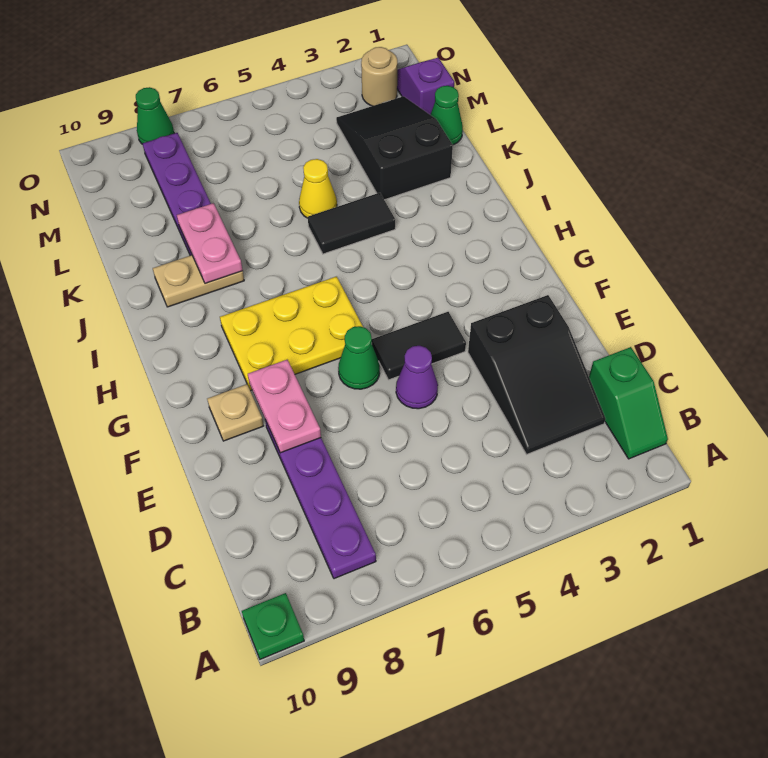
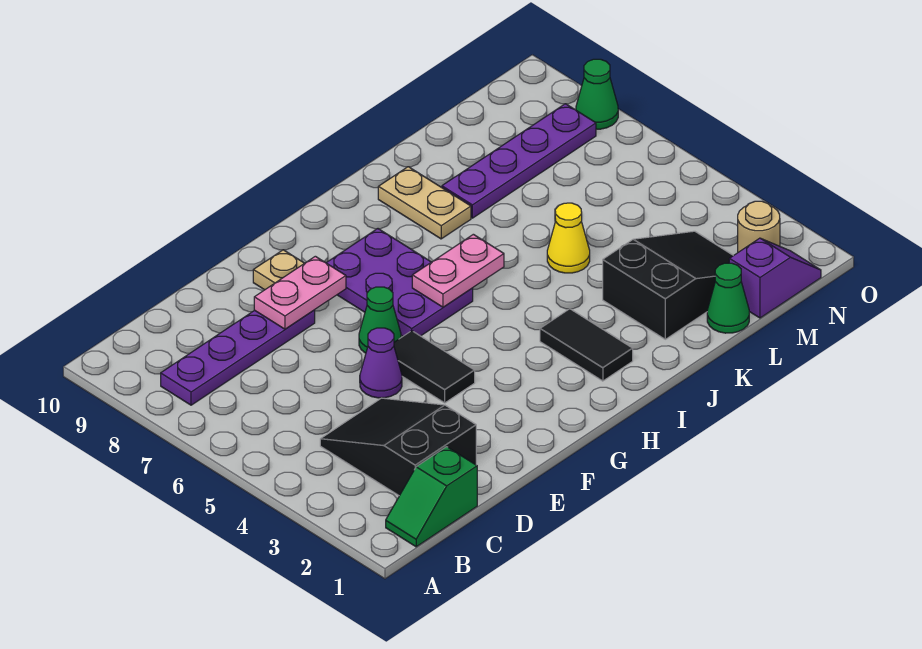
green 1x1 plate [242,593,304,659] -> none
black 2x3 slope [468,295,605,454] -> black 2x3 slope turned to [320,398,476,496]
yellow 2x3 plate [220,277,363,391] -> purple 2x3 plate [327,229,473,336]
black 1x2 tile [308,193,395,254] -> black 1x2 tile moved to [540,309,633,381]
pink 1x2 plate [177,203,243,284] -> pink 1x2 plate moved to [412,234,504,307]

